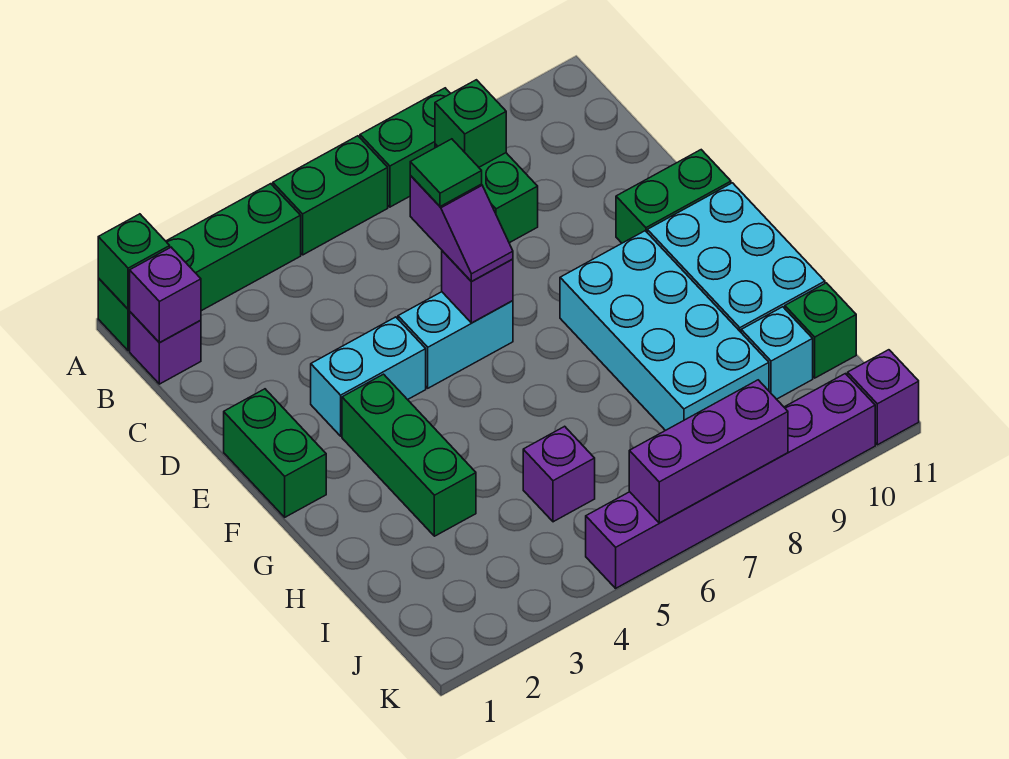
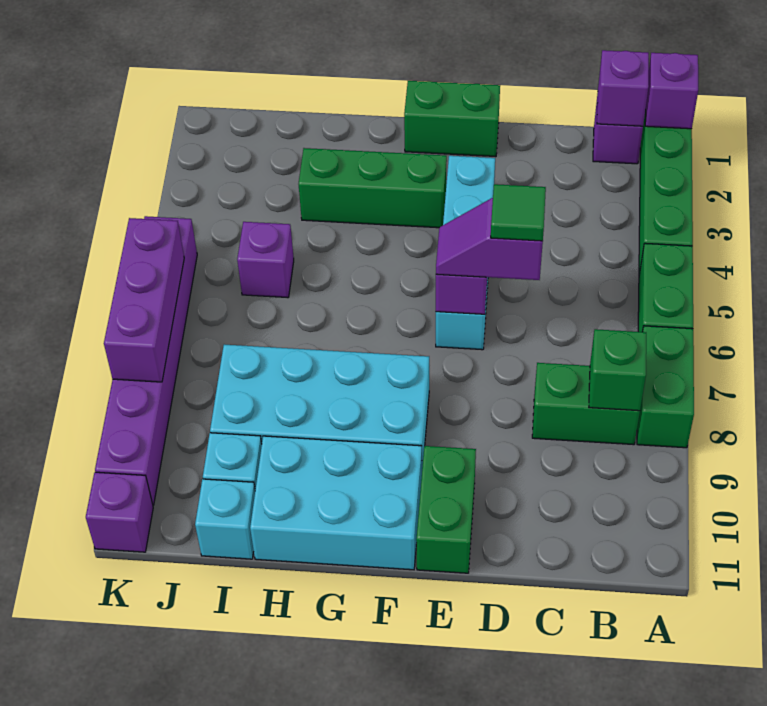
green 1x1 brick [98,214,170,309] -> purple 1x1 brick [645,53,698,129]
green 1x1 brick [785,283,856,378] -> cyan 1x1 brick [195,479,255,559]

